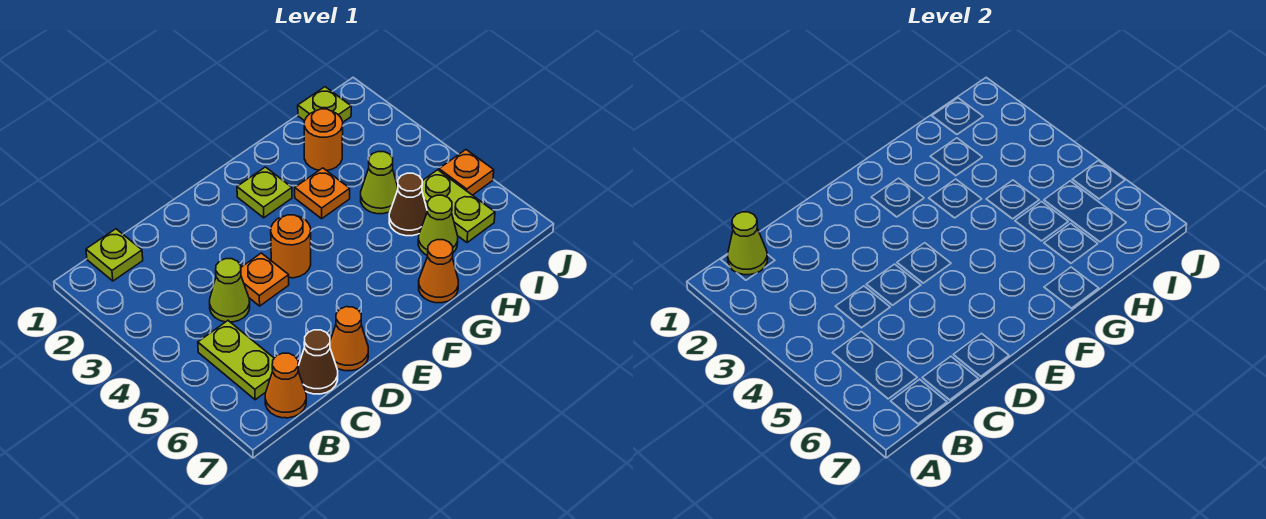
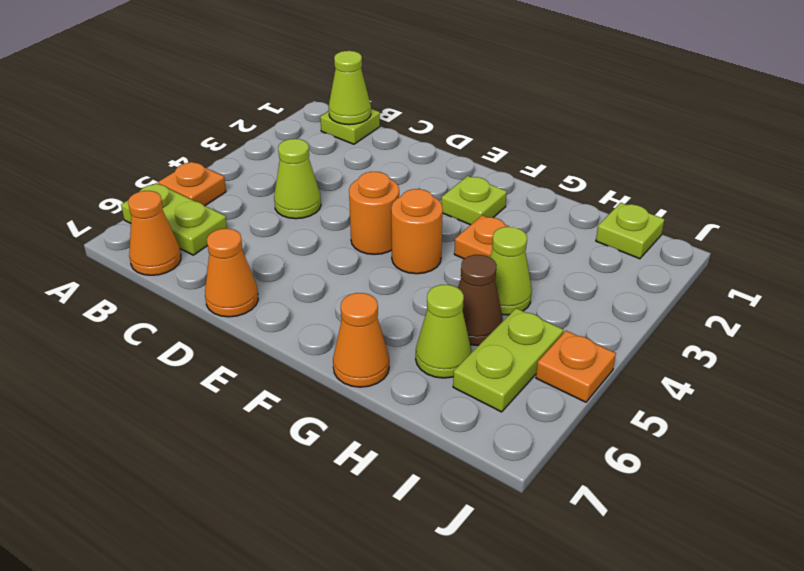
lime 1x2 plate [198,321,274,400] -> lime 1x2 plate turned to [121,183,227,255]
brown 1x1 cone [298,330,338,394] -> none
orange 1x1 plate [241,253,289,306] -> orange 1x1 plate moved to [158,162,226,206]
orange 1x1 round brick [304,109,343,171] -> orange 1x1 round brick moved to [391,189,443,274]

